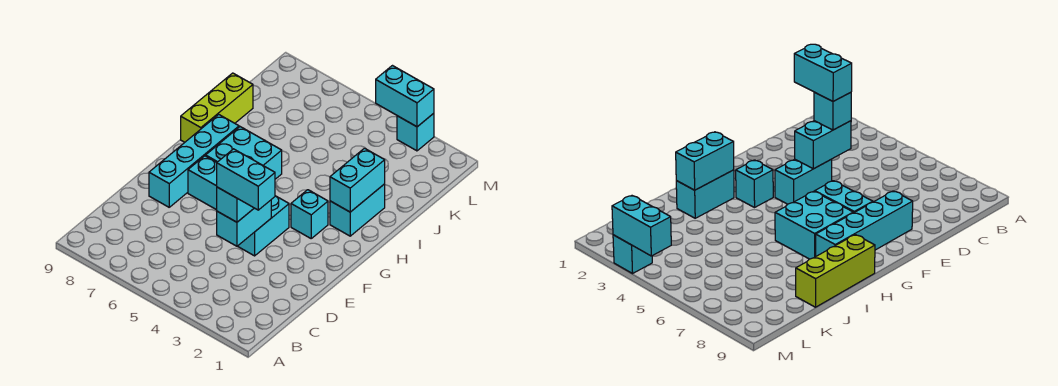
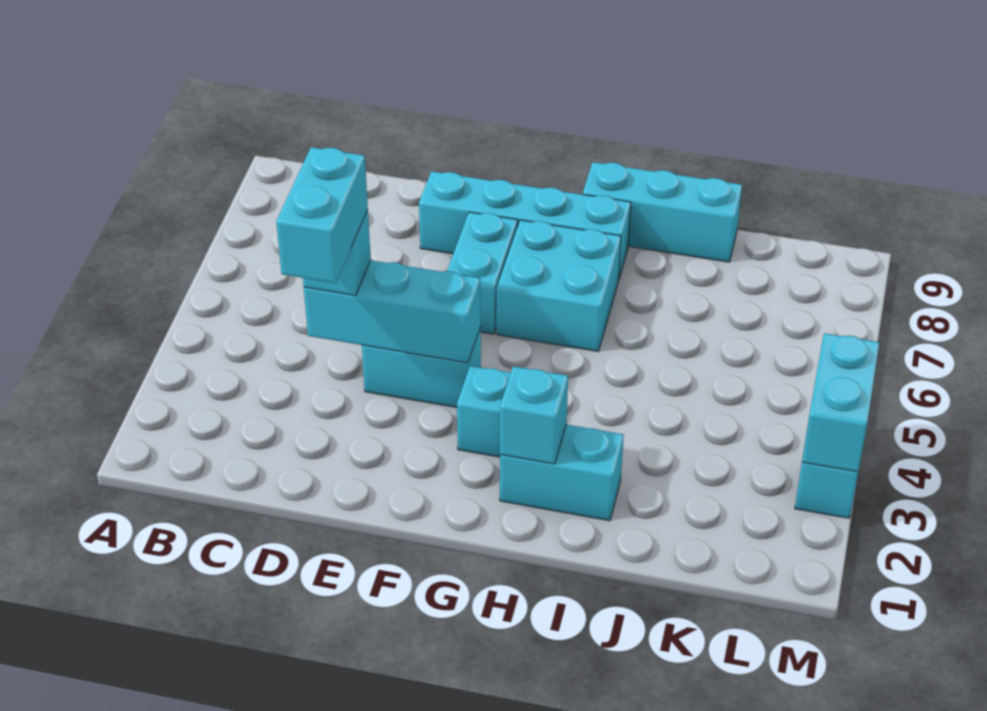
cyan 1x2 brick [217,200,271,246] -> cyan 1x3 brick [304,260,481,363]
cyan 1x2 brick [330,148,385,212] -> cyan 1x1 brick [500,366,568,464]
lime 1x3 brick [181,73,253,142] -> cyan 1x3 brick [583,162,742,262]

